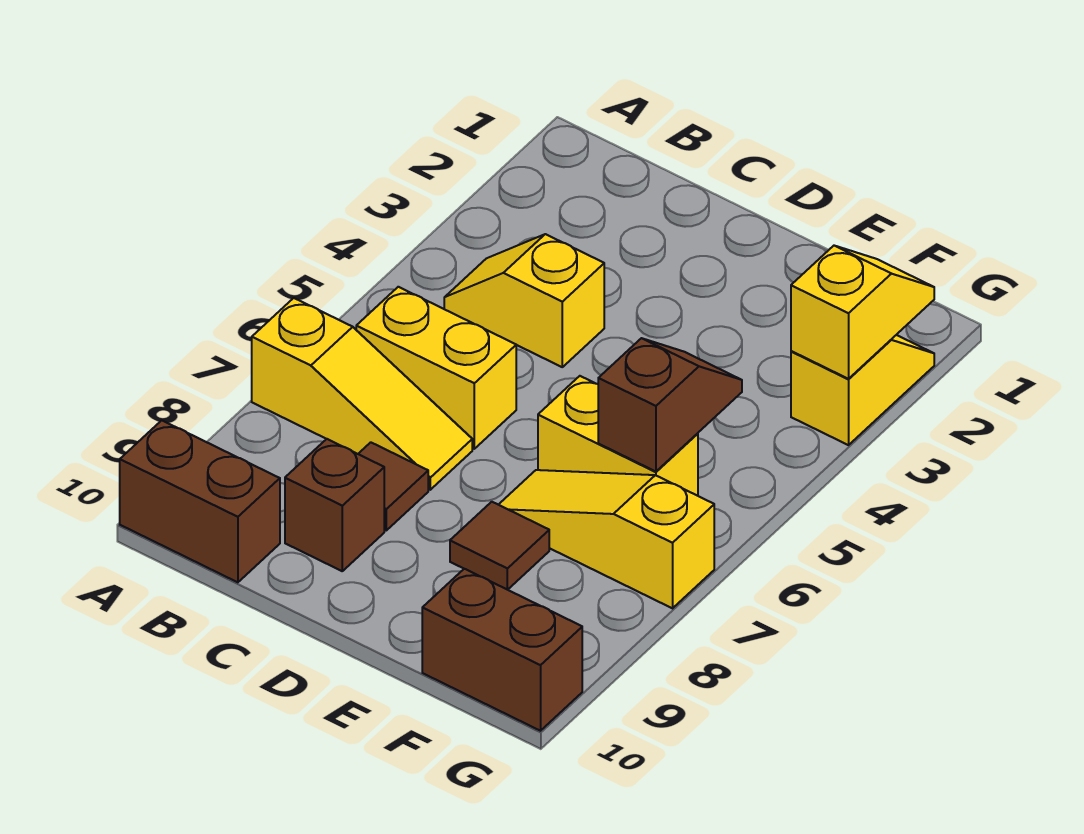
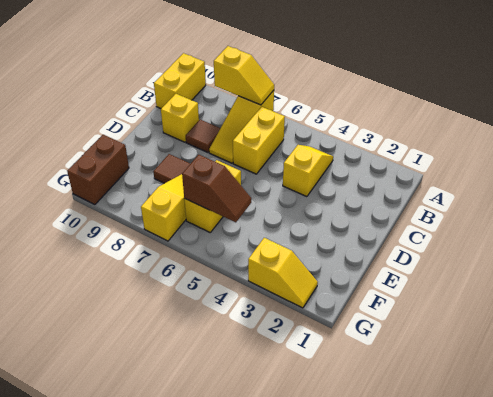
brown 1x2 brick [120,420,280,582] -> yellow 1x2 brick [154,53,206,108]
brown 1x1 brick [285,439,384,571] -> yellow 1x1 brick [161,94,199,142]
yellow 1x2 slope [791,246,934,379] -> yellow 1x2 slope moved to [214,46,274,105]

